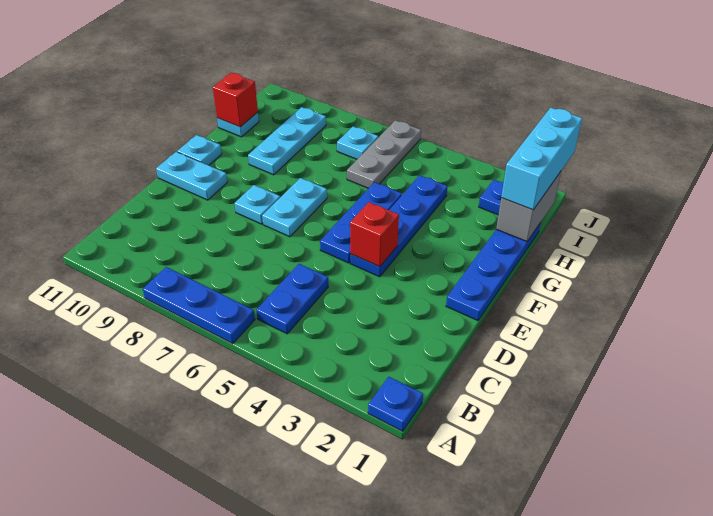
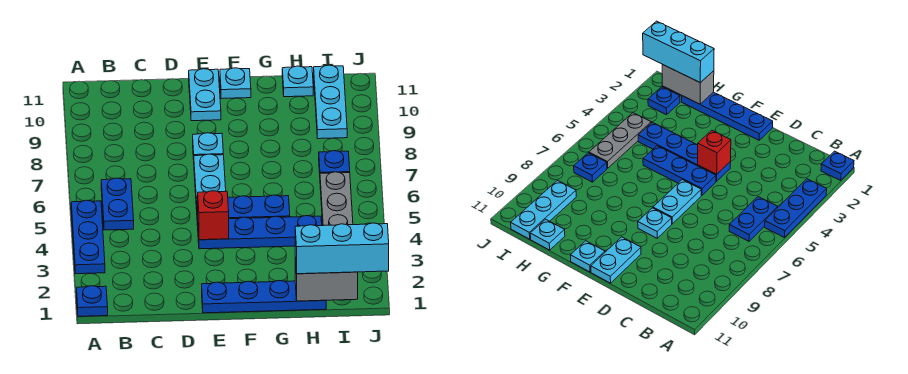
blue 1x3 plate [143,267,255,344] -> blue 1x3 plate moved to [71,200,105,274]
blue 1x2 plate [256,264,328,334] -> blue 1x2 plate turned to [101,178,134,230]
cyan 1x2 plate [262,178,327,237] -> cyan 1x2 plate turned to [194,154,226,198]
cyan 1x3 plate [248,107,326,175] -> cyan 1x3 plate turned to [314,65,347,139]
grey 1x3 plate [347,120,421,188] -> grey 1x3 plate turned to [320,172,353,225]
red 1x1 brick [213,73,258,127] -> none
cyan 1x1 plate [337,127,378,159] -> blue 1x1 plate [319,151,350,173]

